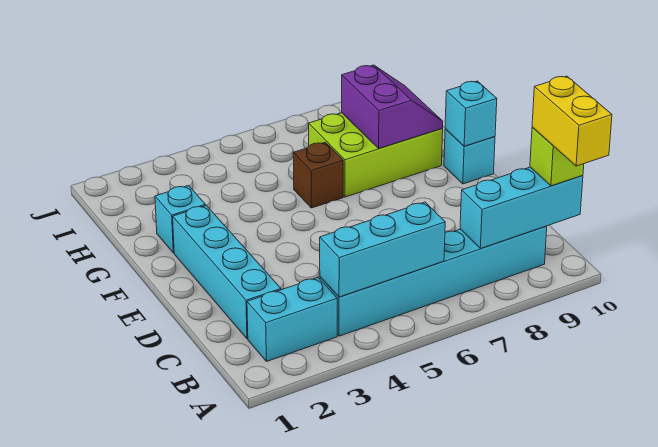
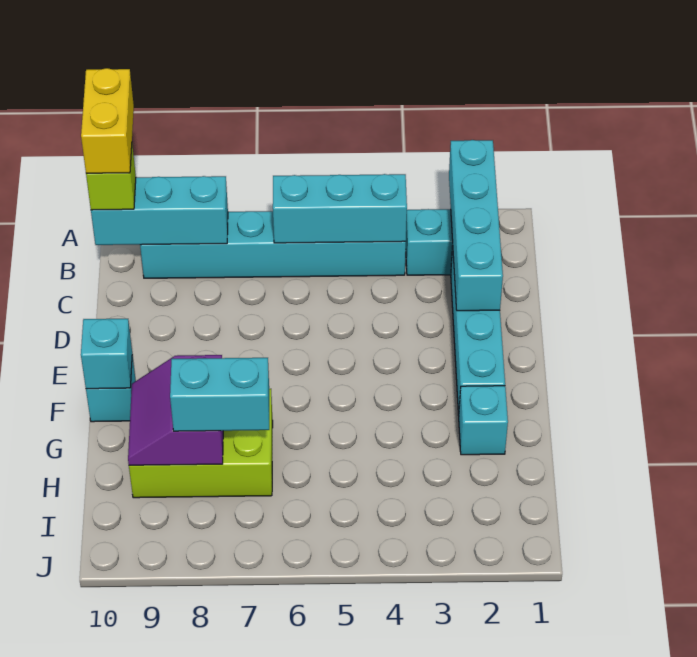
none -> cyan 1x4 brick [449,140,503,311]
brown 1x1 brick [293,142,343,208] -> none
none -> cyan 1x2 brick [170,358,269,431]

